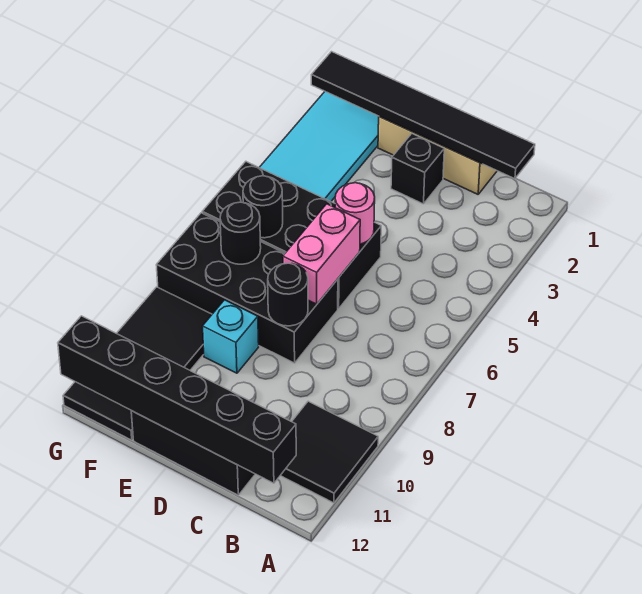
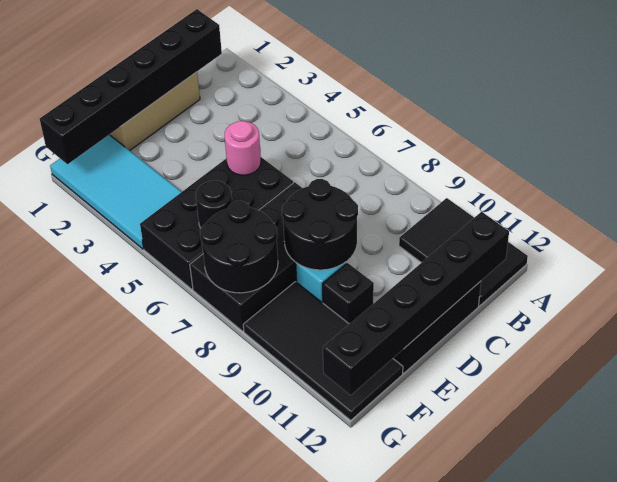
black 2x2 tile [280,401,378,503] -> black 2x3 tile [399,198,528,306]
black 1x6 tile [311,52,535,179] -> black 1x6 brick [40,9,222,164]
black 1x1 brick [391,134,444,204] -> black 1x1 brick moved to [323,263,374,324]
pink 1x2 brick [283,204,360,304] -> none
black 1x1 round brick [268,263,308,326] -> black 2x2 round brick [282,179,358,270]
black 1x1 round brick [220,202,261,264] -> black 2x2 round brick [200,201,278,293]

